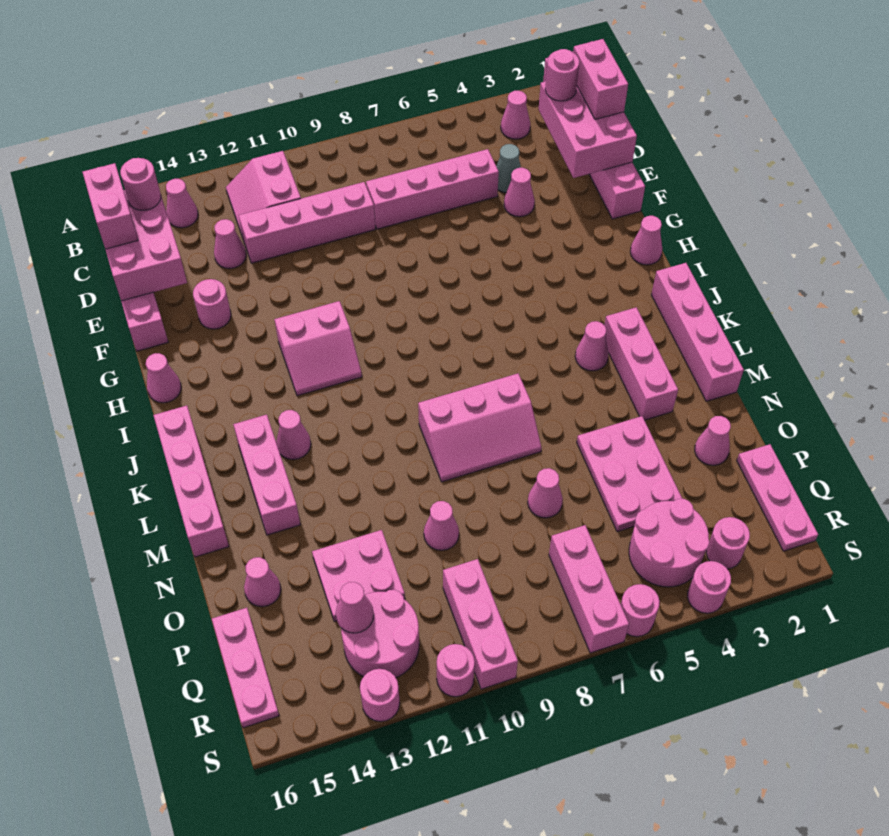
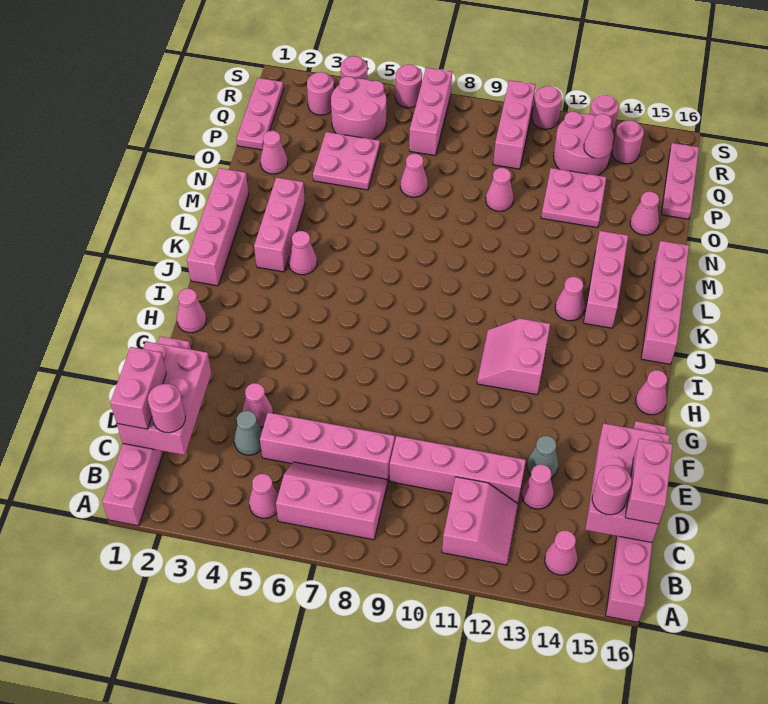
pink 1x1 cone [501,91,530,139] -> pink 1x1 cone moved to [249,474,278,518]
none -> grey 1x1 cone [527,436,558,478]
pink 1x1 round brick [193,279,231,329] -> pink 1x1 round brick moved to [612,120,644,164]
pink 2x2 slope [274,301,362,396] -> pink 2x2 slope turned to [477,319,550,395]
pink 2x3 slope [418,374,542,482] -> pink 2x3 slope moved to [276,462,388,540]
pink 2x3 plate [577,416,682,532] -> pink 2x2 plate [313,132,380,190]

